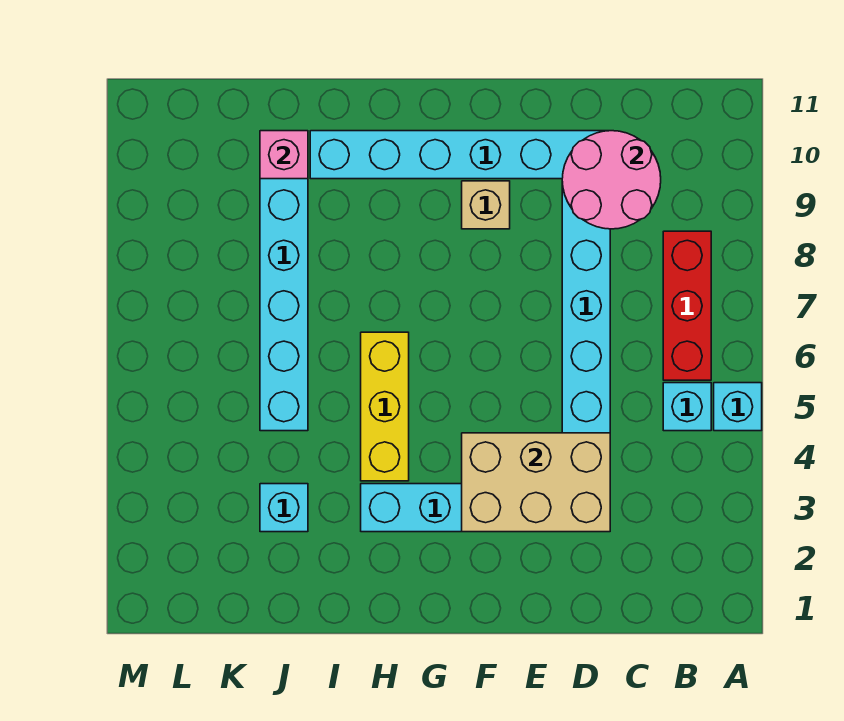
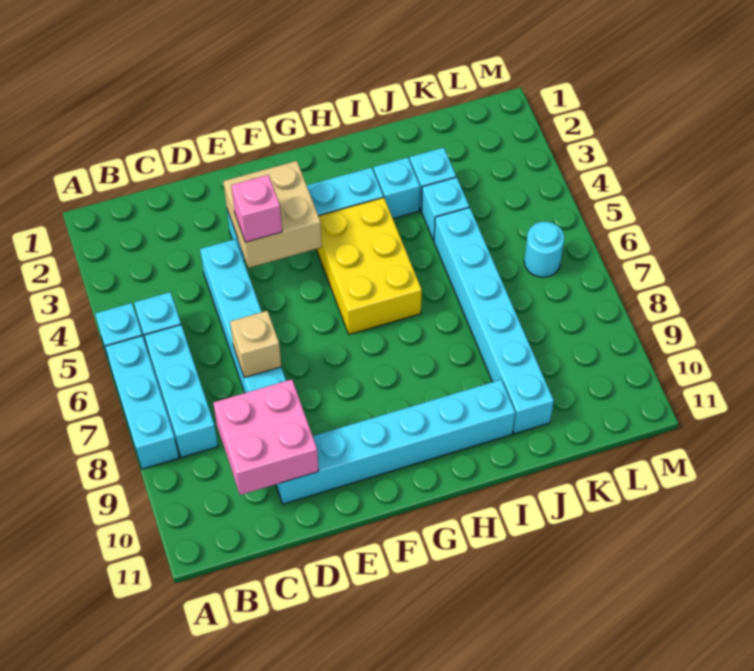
none -> cyan 1x3 brick [105,336,179,469]
red 1x3 brick [663,231,711,380] -> cyan 1x3 brick [144,325,218,458]
pink 2x2 round brick [562,131,661,229] -> pink 2x2 brick [213,379,319,495]
tan 2x3 brick [462,433,610,532] -> tan 2x2 brick [223,161,322,268]
tan 1x1 brick [462,181,510,229] -> tan 1x1 brick moved to [230,311,281,378]
yellow 1x3 brick [361,332,409,481] -> yellow 2x3 brick [316,198,422,335]
none -> cyan 1x1 brick [374,157,420,218]
none -> cyan 1x1 brick [421,177,469,241]
pink 1x1 brick [260,131,308,179] -> pink 1x1 brick moved to [231,175,282,242]
none -> cyan 1x1 round brick [524,222,564,277]

